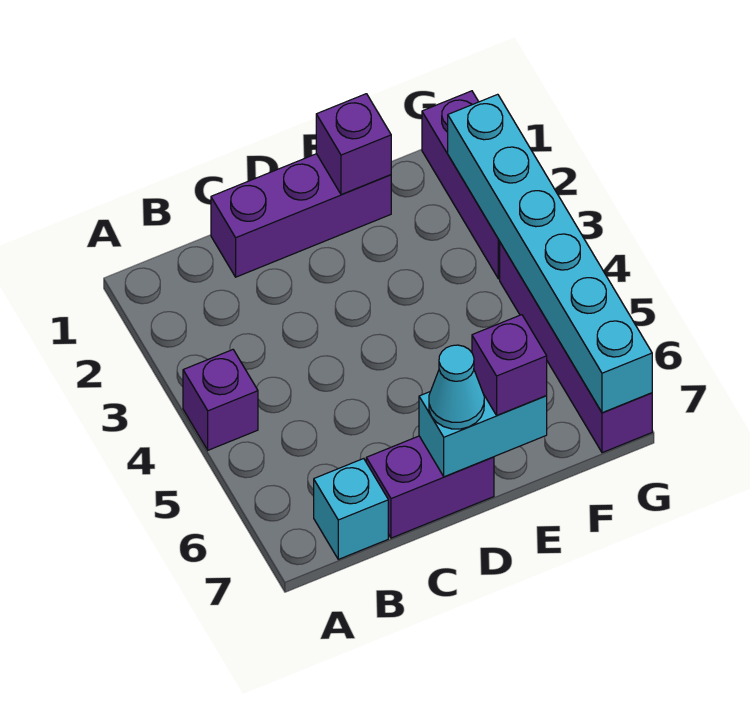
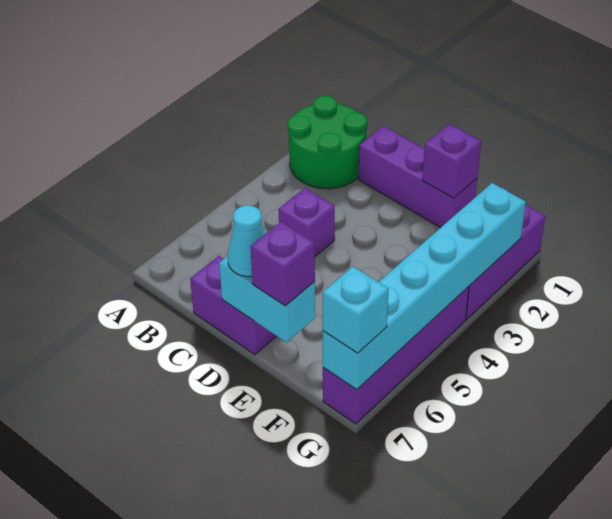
none -> green 2x2 round brick [287,96,367,189]
purple 1x1 brick [183,350,258,450] -> purple 1x1 brick moved to [278,188,335,256]
cyan 1x1 brick [314,459,388,559] -> cyan 1x1 brick moved to [323,267,389,353]

